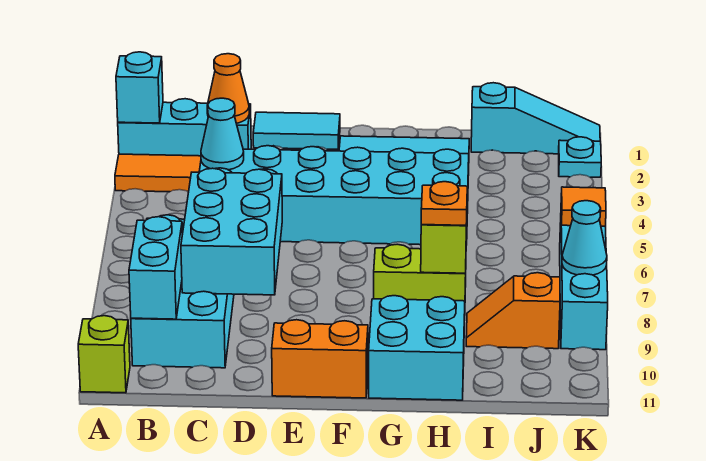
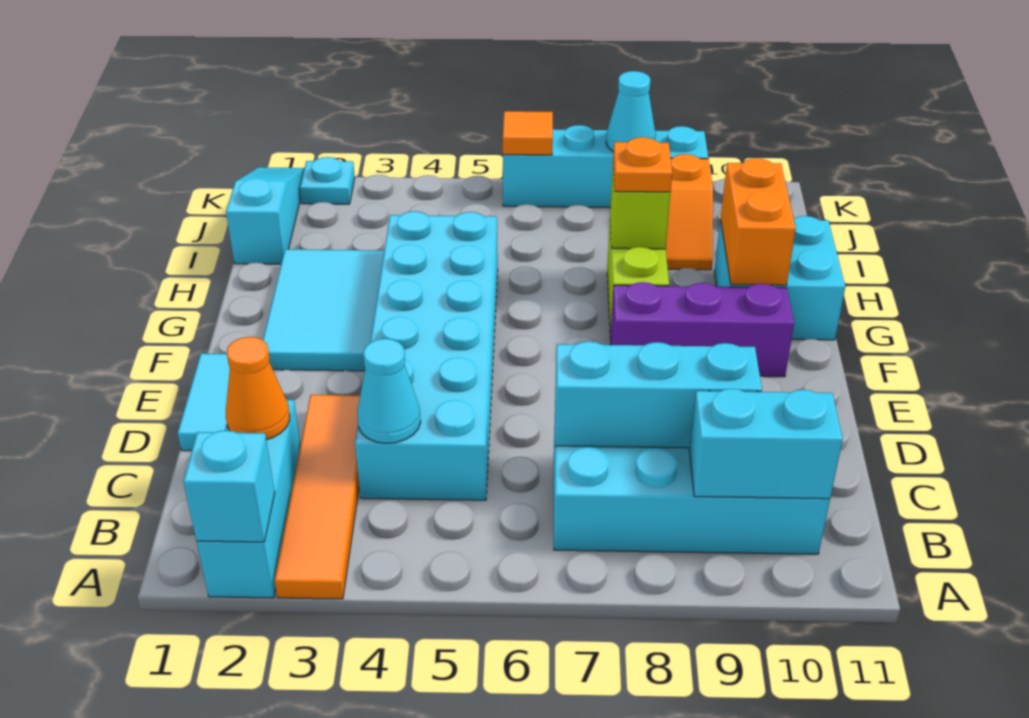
lime 1x1 brick [78,316,130,393] -> none
cyan 2x3 brick [181,168,282,295] -> cyan 1x3 brick [555,341,762,448]
orange 1x2 brick [272,320,368,398] -> orange 1x2 brick moved to [720,158,796,285]
none -> purple 1x3 brick [610,282,794,377]

